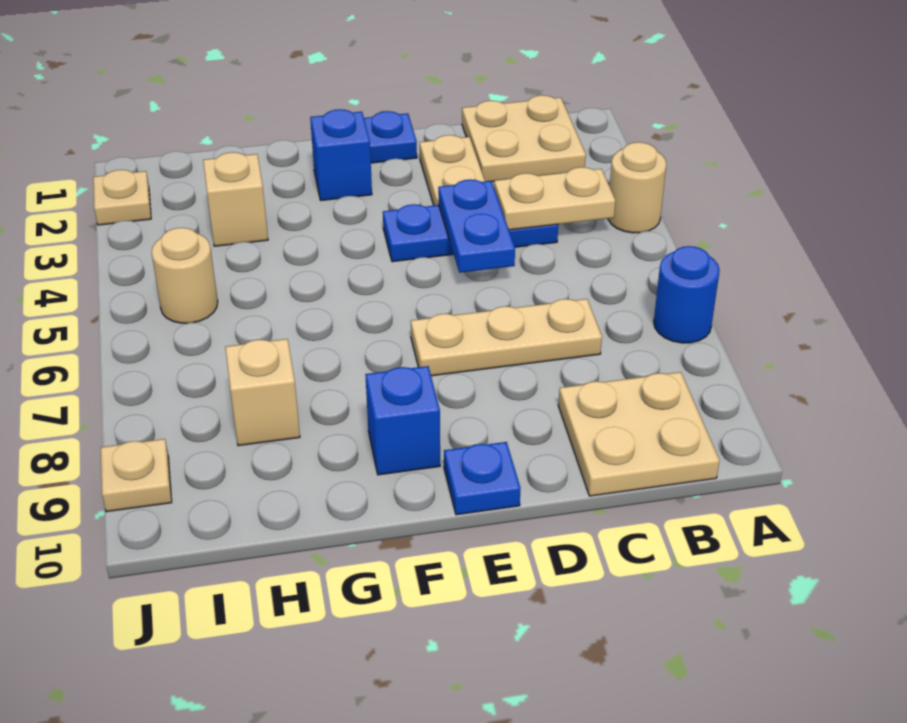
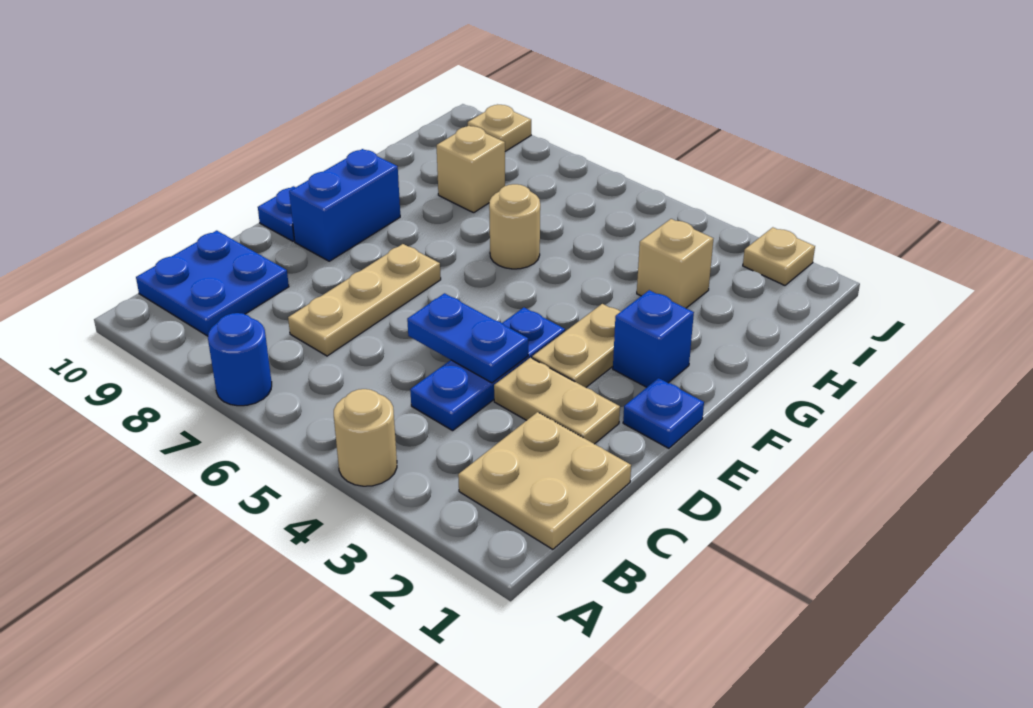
tan 1x2 plate [494,167,615,230] -> tan 1x2 plate moved to [532,304,621,388]
tan 2x2 plate [558,372,720,496] -> blue 2x2 plate [136,231,289,336]
blue 1x1 brick [365,366,440,475] -> blue 1x2 brick [289,149,400,261]
tan 1x1 round brick [151,228,218,323] -> tan 1x1 round brick moved to [489,184,540,269]

